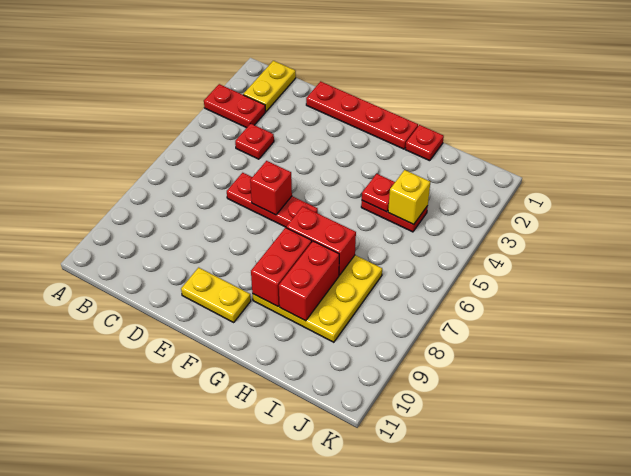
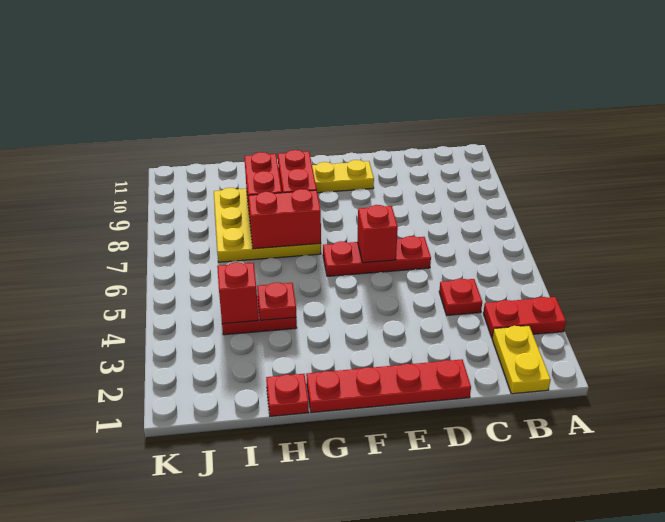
yellow 1x1 brick [388,170,430,224] -> red 1x1 brick [217,262,258,324]

